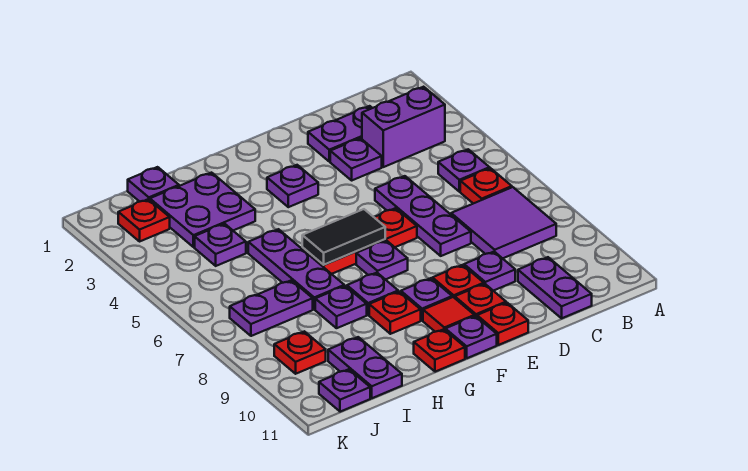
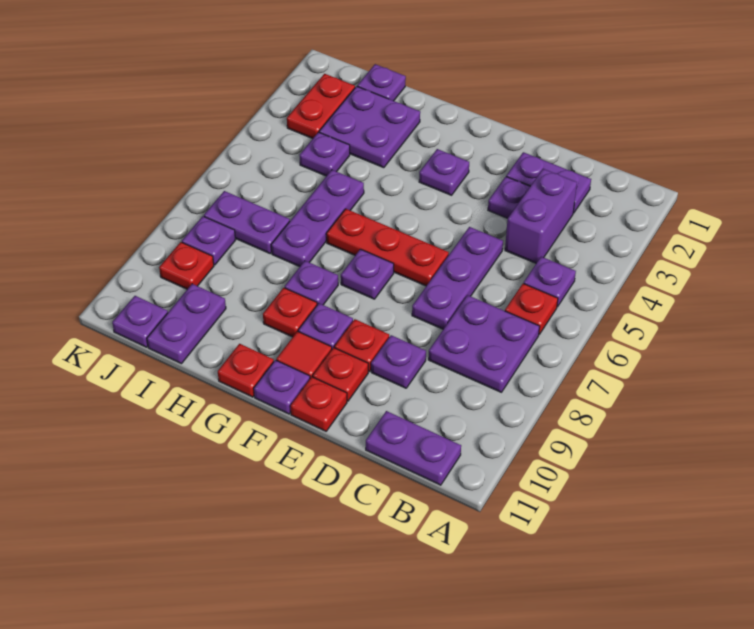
purple 1x2 brick [362,87,445,167] -> purple 1x2 brick turned to [505,169,577,263]
purple 2x2 tile [451,187,556,258] -> purple 2x2 plate [429,295,540,392]
purple 1x2 plate [518,257,592,318] -> purple 1x2 plate turned to [366,411,461,485]
black 1x2 tile [302,209,385,265] -> none
purple 1x1 plate [315,286,367,328] -> purple 1x1 plate moved to [182,216,235,265]
red 1x1 plate [118,199,170,241] -> red 1x2 plate [287,74,355,139]

